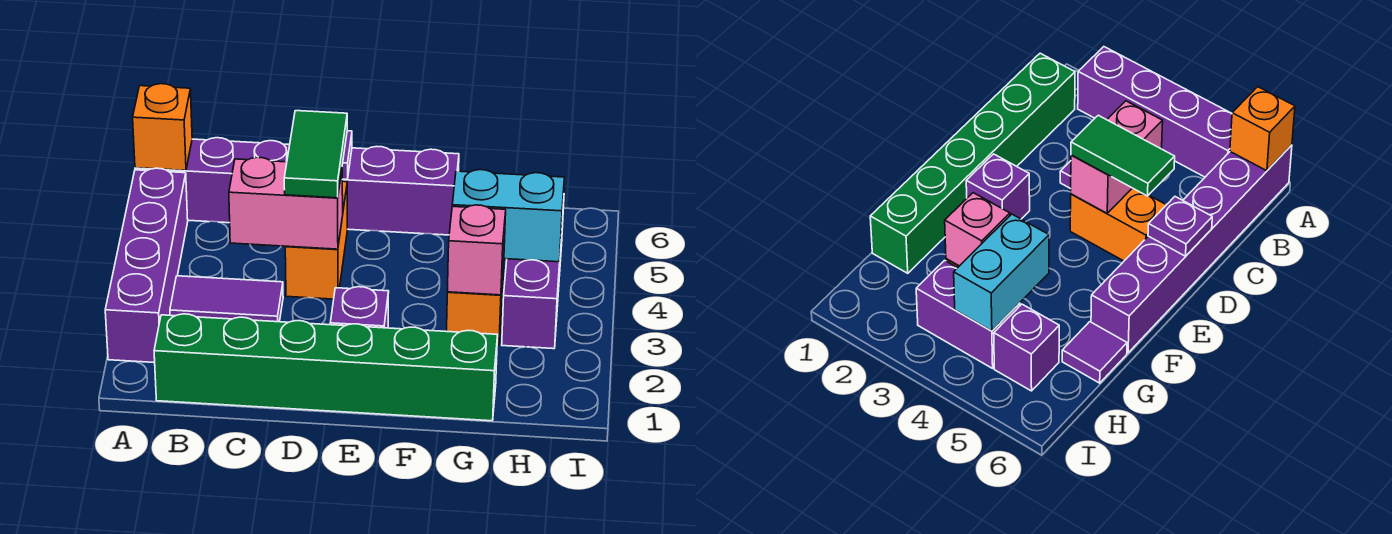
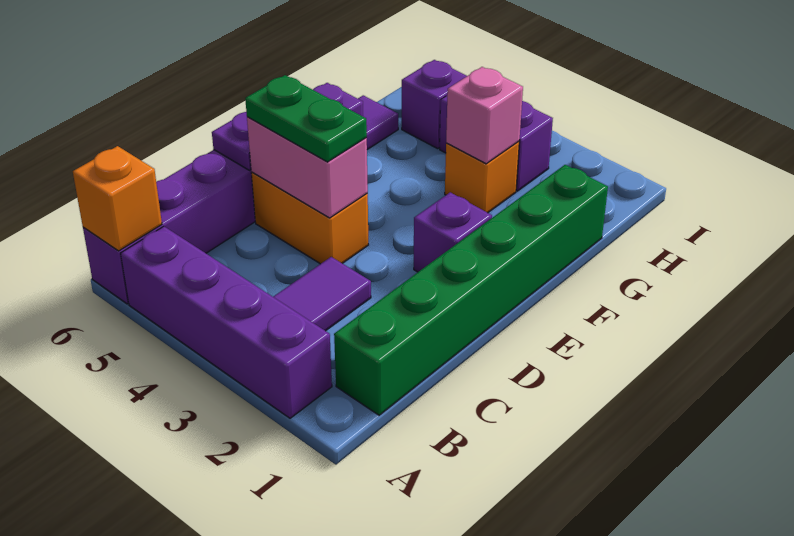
pink 1x2 brick [229,157,343,249] -> pink 1x2 brick turned to [247,117,368,218]
green 1x2 tile [284,111,347,198] -> green 1x2 plate [245,75,367,162]
cyan 1x2 brick [452,170,564,262] -> none

